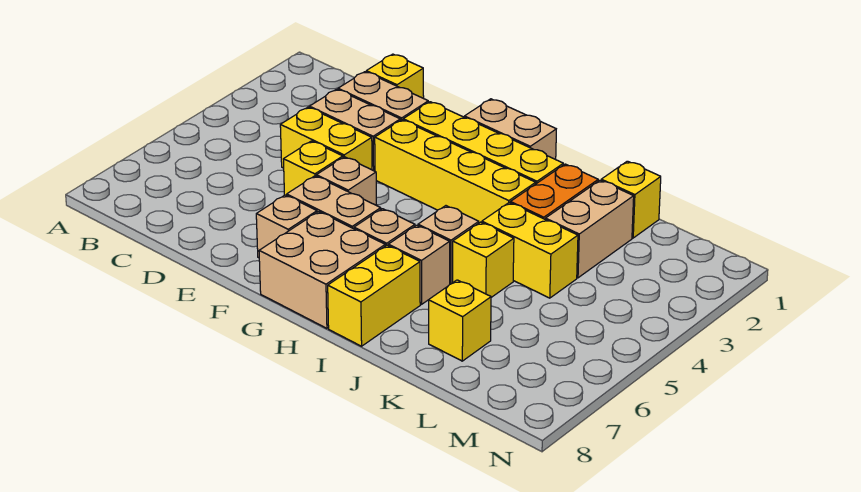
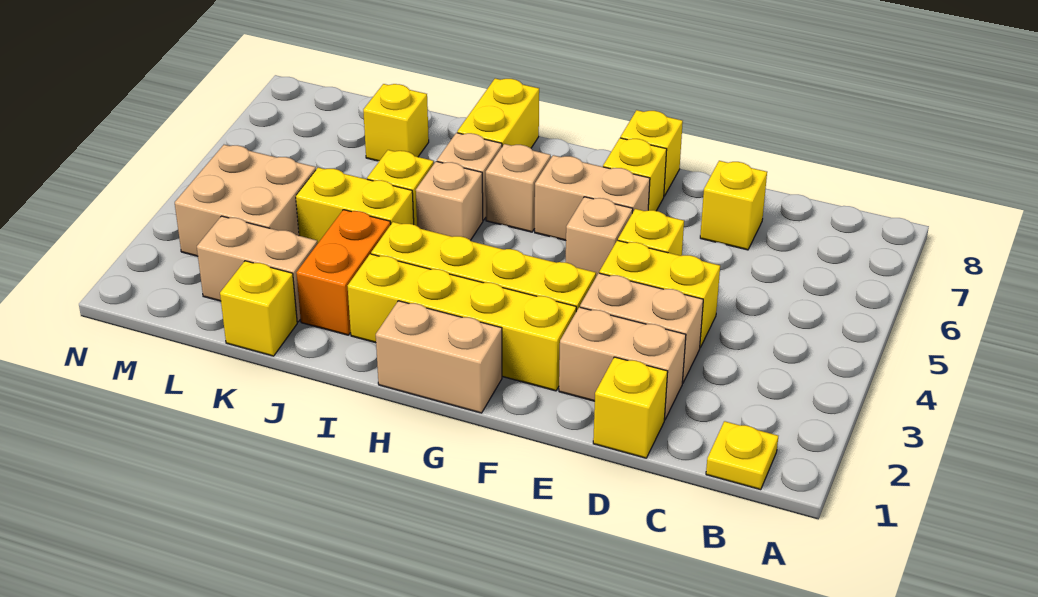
none -> yellow 1x1 plate [706,421,778,490]
none -> yellow 1x1 brick [700,161,767,250]
tan 1x1 brick [256,195,317,258] -> yellow 1x1 brick [603,138,667,211]
none -> yellow 1x1 brick [620,110,683,196]
tan 2x2 brick [259,212,385,328] -> tan 2x2 brick moved to [175,145,316,256]
tan 1x2 brick [546,180,634,278] -> tan 1x2 brick turned to [197,216,318,322]

